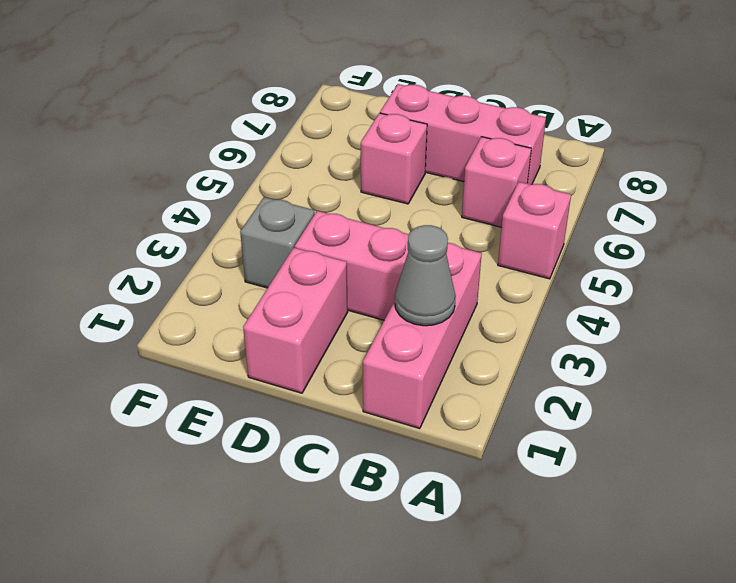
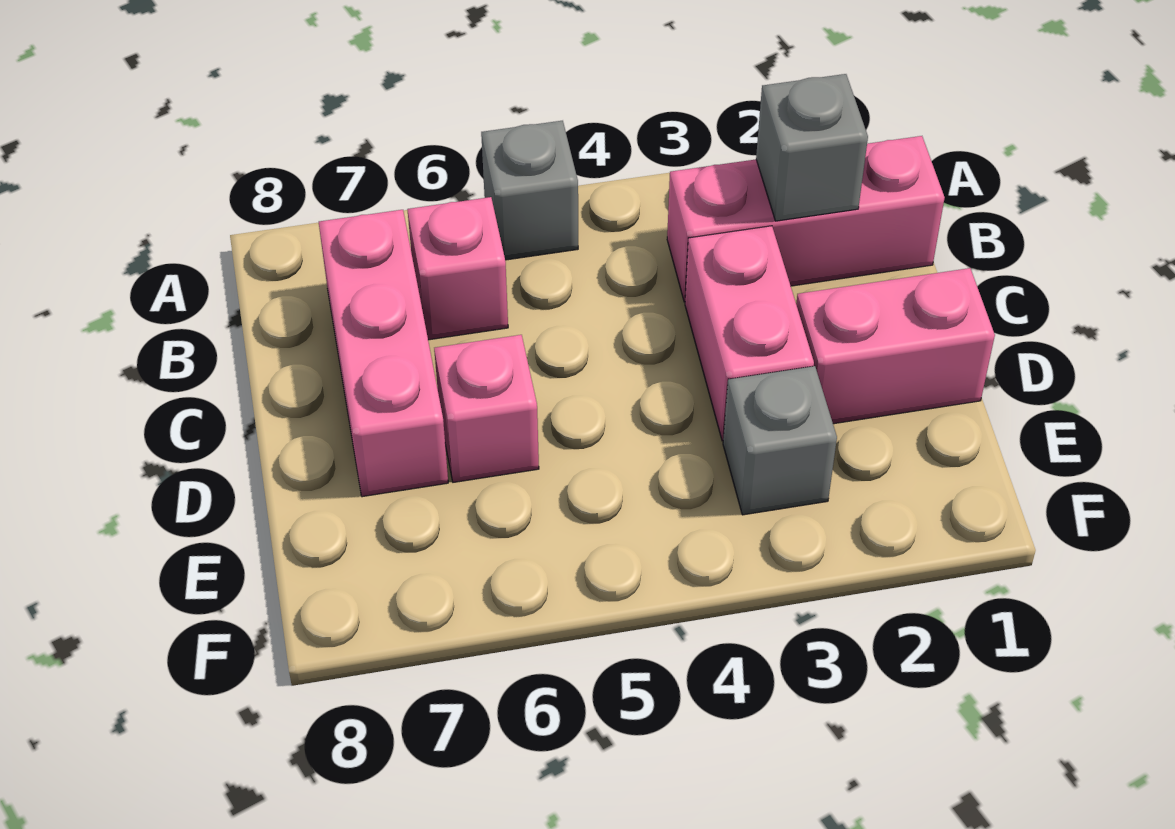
pink 1x1 brick [498,182,571,279] -> grey 1x1 brick [481,121,578,260]
grey 1x1 cone [395,225,456,326] -> grey 1x1 brick [756,74,868,221]

